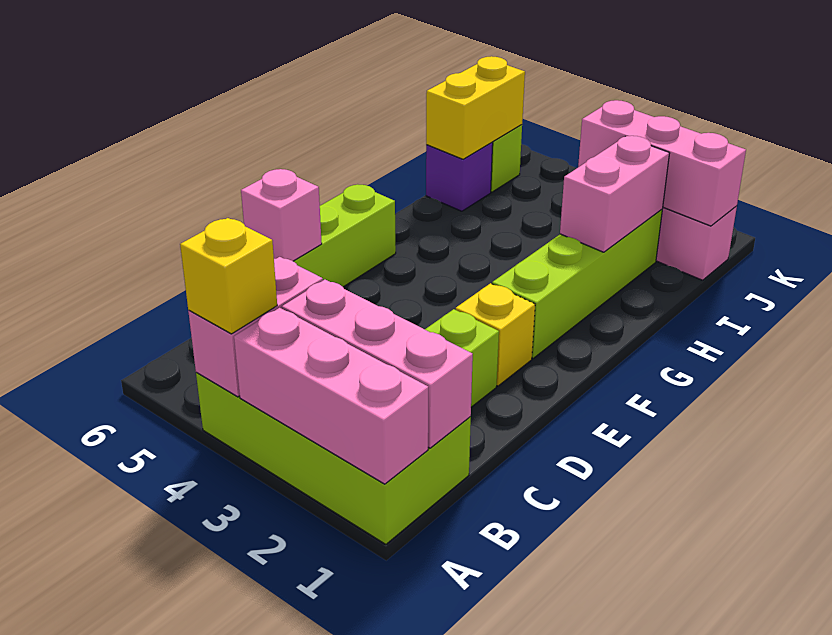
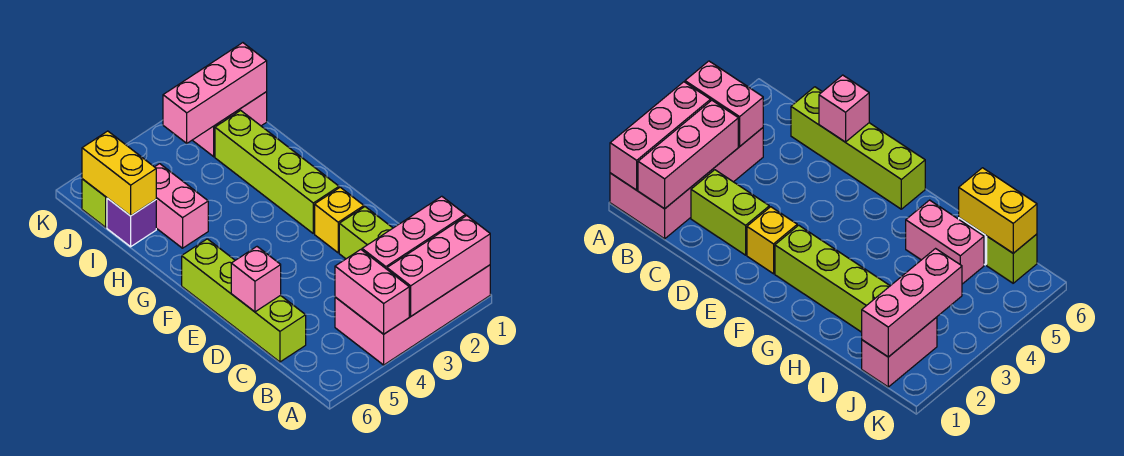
lime 2x4 brick [196,372,471,544] -> pink 2x4 brick [335,265,490,365]
yellow 1x1 brick [180,218,277,334] -> none
pink 1x2 brick [560,136,670,252] -> pink 1x2 brick moved to [155,164,208,248]

